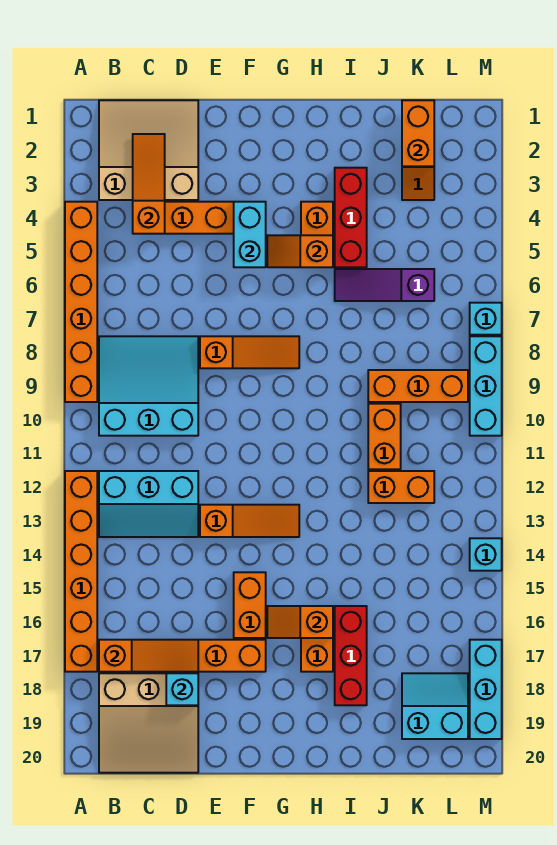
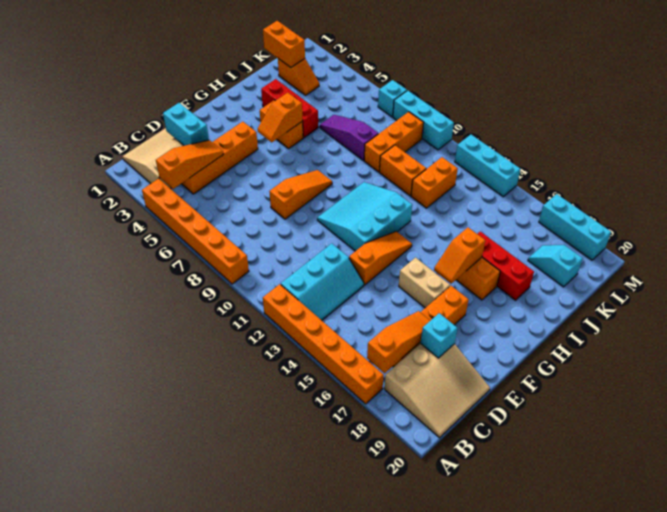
cyan 3x3 slope [99,336,198,436] -> cyan 3x3 slope moved to [317,182,412,251]
orange 1x3 slope [133,134,165,234] -> orange 1x3 slope turned to [156,140,223,189]
cyan 1x2 brick [234,202,266,267] -> cyan 1x2 brick moved to [163,103,209,146]
orange 1x2 brick [234,572,266,638] -> tan 1x2 brick [399,258,450,308]
purple 1x3 slope [335,269,434,301] -> purple 1x3 slope turned to [320,115,378,161]
cyan 2x2 slope [402,673,468,739] -> cyan 1x2 slope [528,245,583,287]
cyan 1x1 brick [470,538,502,571] -> cyan 1x3 brick [455,135,520,197]

